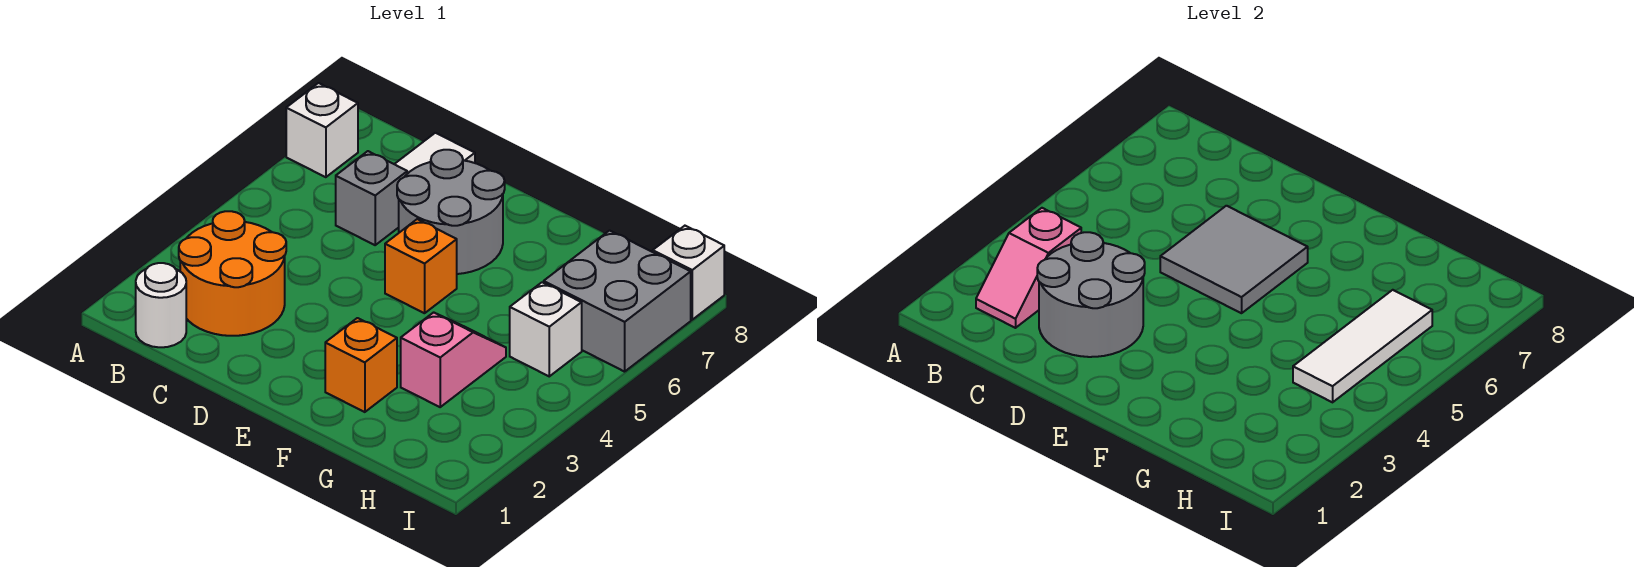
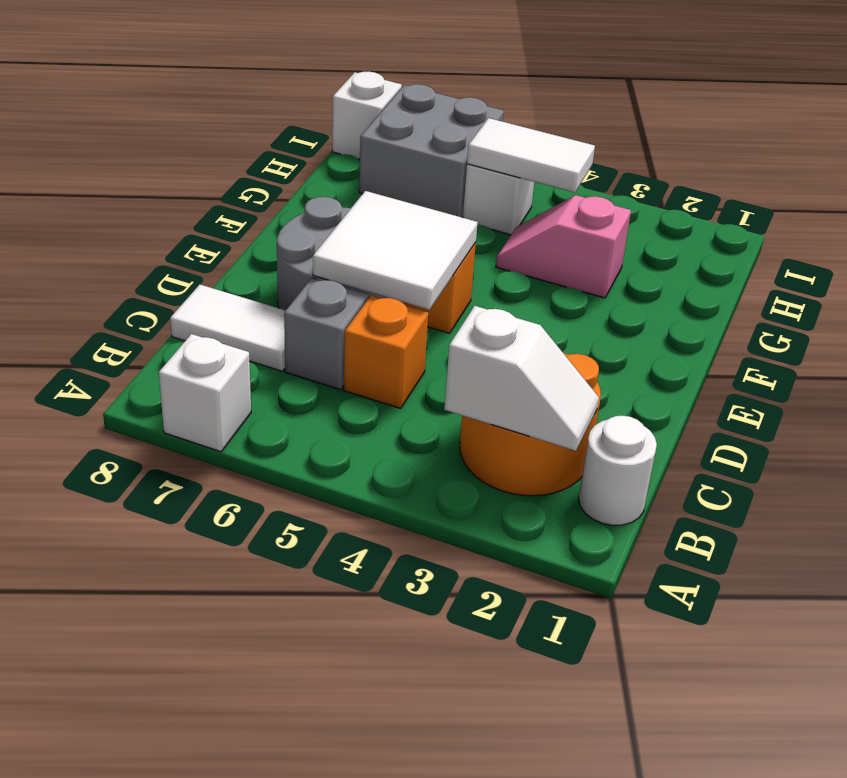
pink 1x2 slope [976,208,1081,328] -> white 1x2 slope [444,306,599,451]
grey 2x2 round brick [1037,232,1145,357] -> none
grey 2x2 tile [1160,206,1308,313] -> white 2x2 tile [313,191,478,310]
orange 1x1 brick [325,318,397,412] -> orange 1x1 brick moved to [344,295,428,408]
white 1x3 tile [1293,290,1432,402] -> white 1x2 tile [467,118,595,193]

